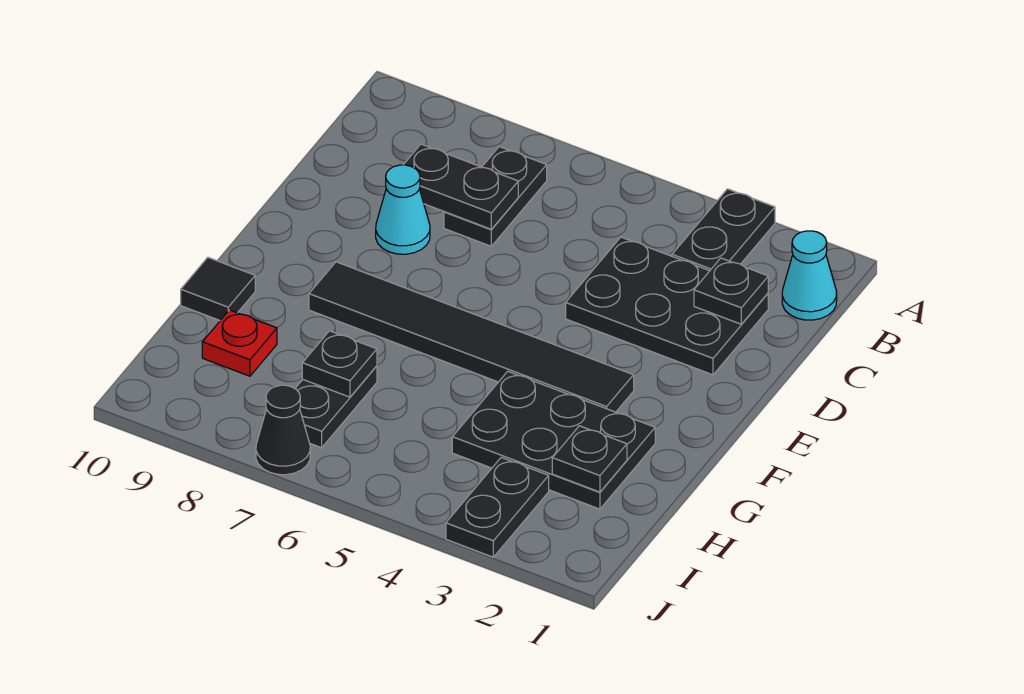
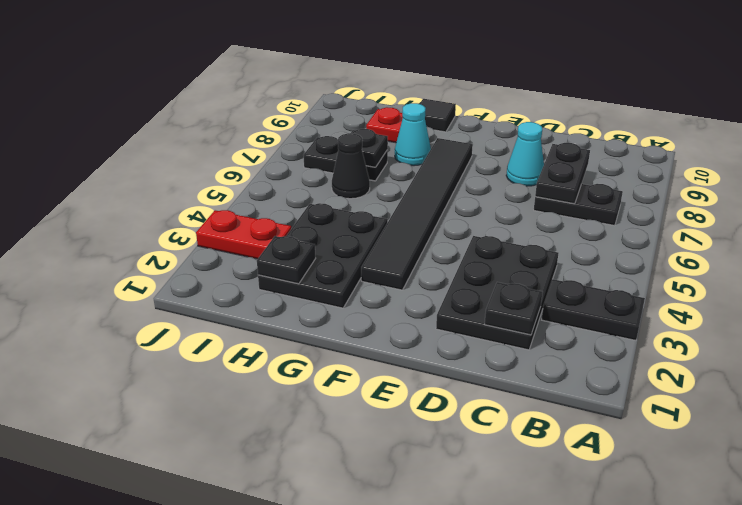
cyan 1x1 cone [782,231,837,320] -> cyan 1x1 cone moved to [395,103,431,166]
black 1x2 plate [446,457,549,557] -> red 1x2 plate [196,210,291,259]
black 1x1 cone [256,385,310,475] -> black 1x1 cone moved to [332,133,370,199]

